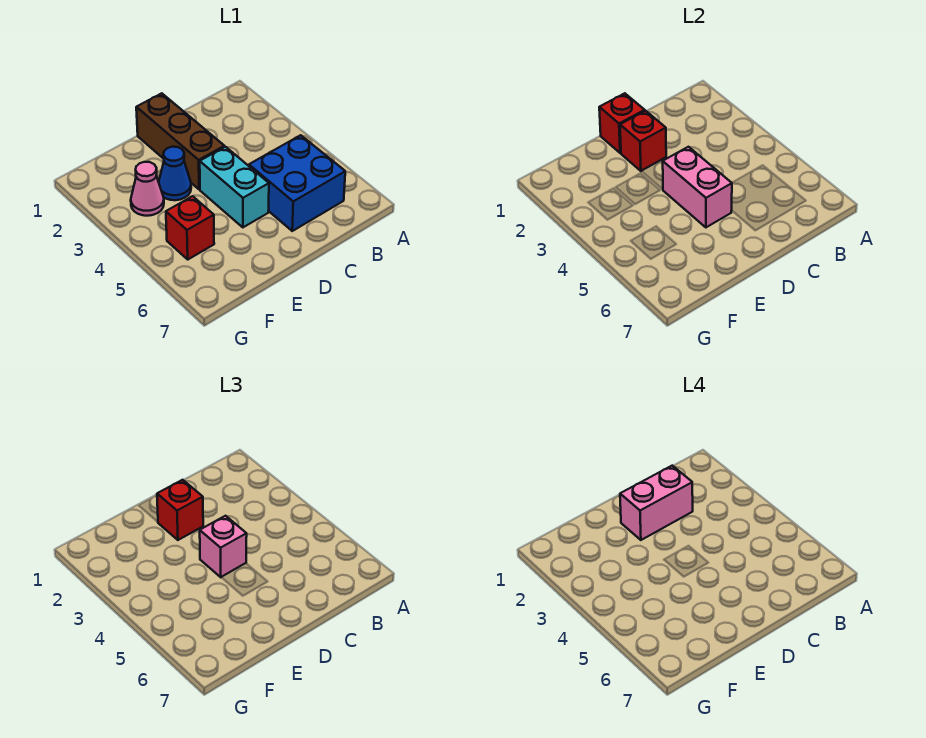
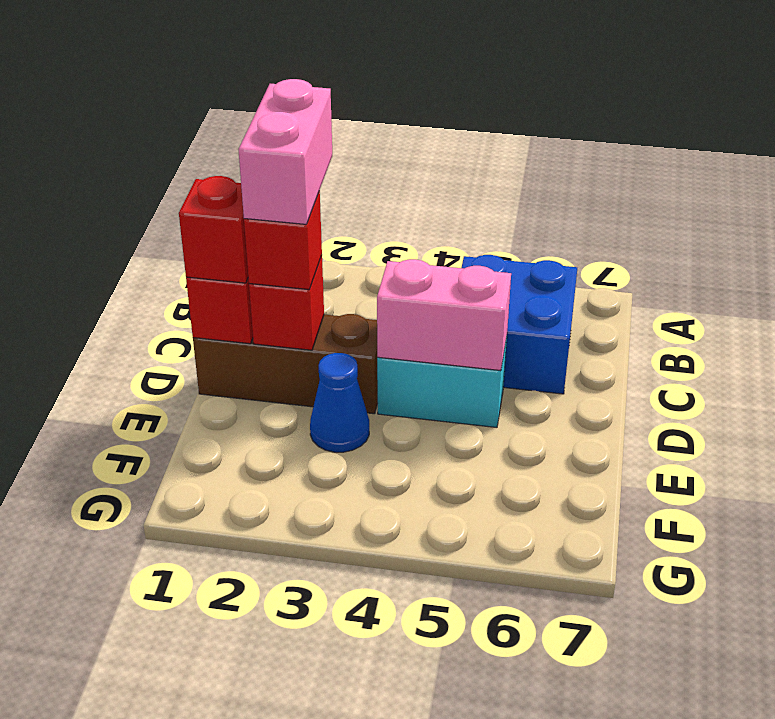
pink 1x1 brick [200,516,247,577] -> none
pink 1x1 cone [131,162,164,216] -> none
red 1x1 brick [166,196,214,259] -> red 1x1 brick moved to [179,176,248,283]

